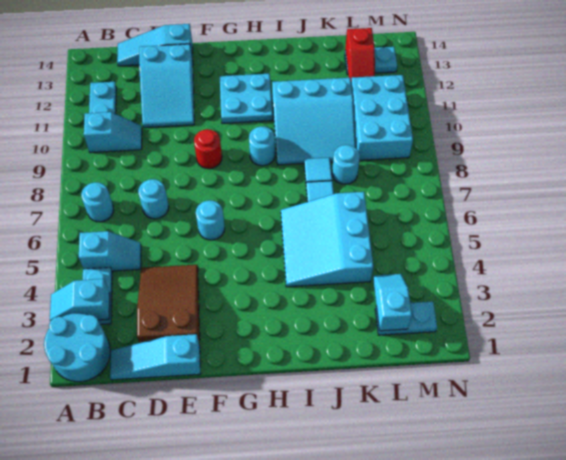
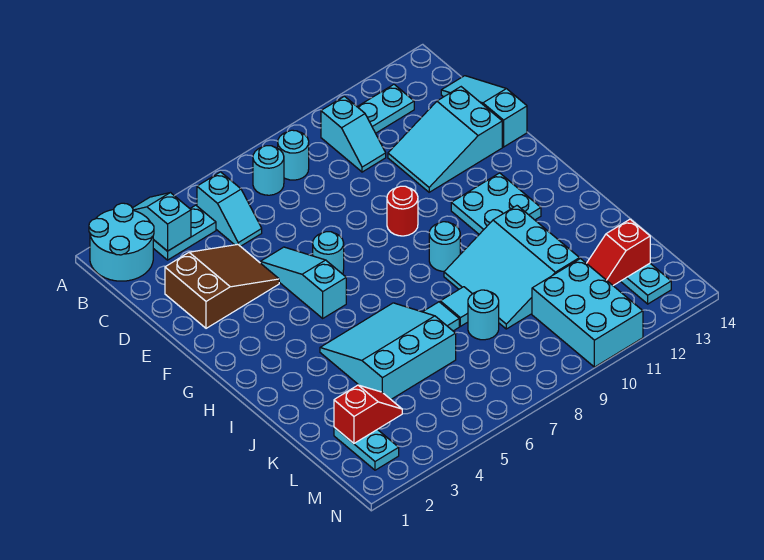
cyan 1x3 slope [110,334,201,380] -> cyan 1x3 slope moved to [260,247,346,318]
cyan 1x1 round brick [138,179,169,219] -> cyan 1x1 round brick moved to [278,130,309,180]
cyan 1x2 slope [373,274,412,331] -> red 1x2 slope [334,385,402,443]
cyan 2x3 brick [351,75,413,160] -> cyan 2x3 brick turned to [532,259,643,367]

